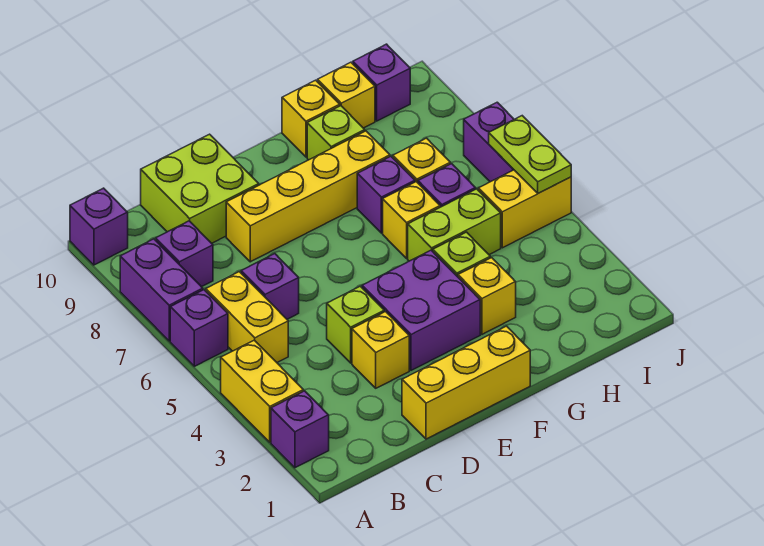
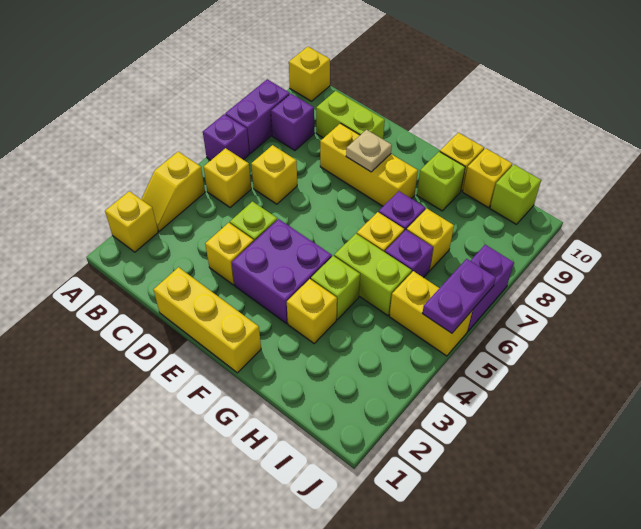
purple 1x1 brick [271,391,329,468] -> yellow 1x1 brick [105,191,158,252]
yellow 1x2 brick [221,340,303,442] -> yellow 1x2 slope [141,151,205,231]
purple 1x1 brick [70,188,128,265] -> yellow 1x1 brick [289,46,330,101]
yellow 1x2 brick [206,272,288,362] -> yellow 1x1 brick [204,148,251,208]
purple 1x1 brick [241,254,299,319] -> yellow 1x1 brick [251,145,297,204]
lime 2x2 brick [141,134,259,243] -> lime 1x2 brick [316,91,385,139]
yellow 1x4 brick [226,131,390,262] -> yellow 1x3 brick [320,123,418,206]
none -> tan 1x1 plate [346,130,392,172]
purple 1x1 brick [353,44,410,121] -> lime 1x1 brick [490,165,541,224]
lime 1x2 plate [489,116,571,193] -> purple 1x2 plate [422,259,496,333]

